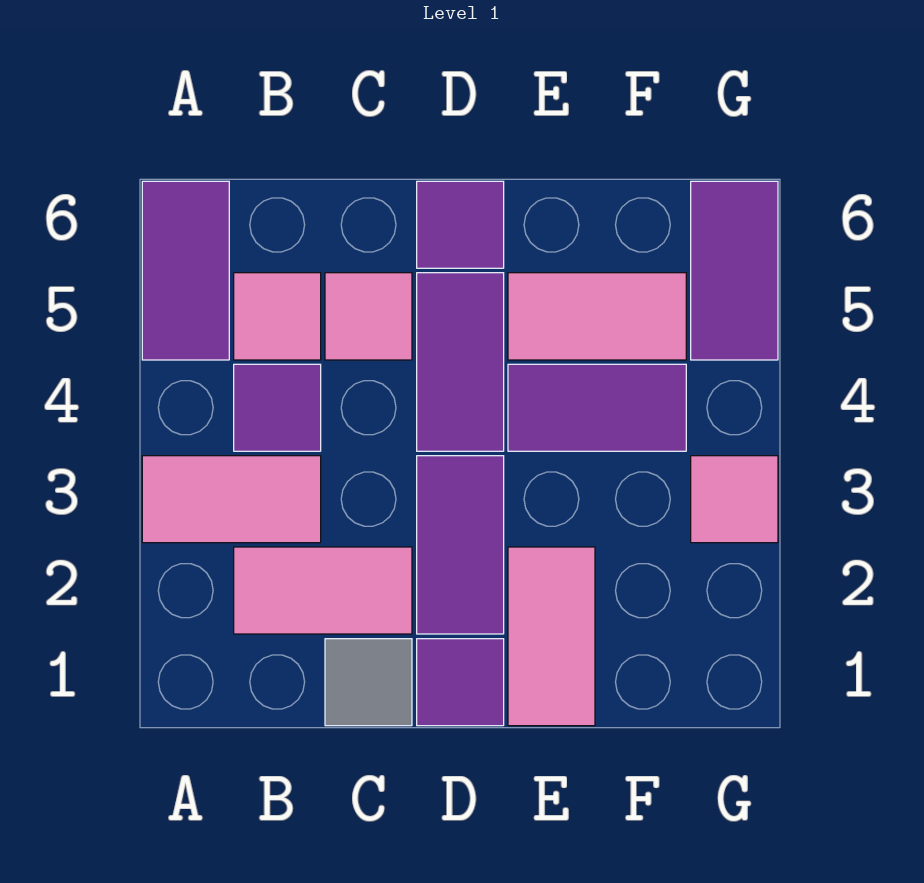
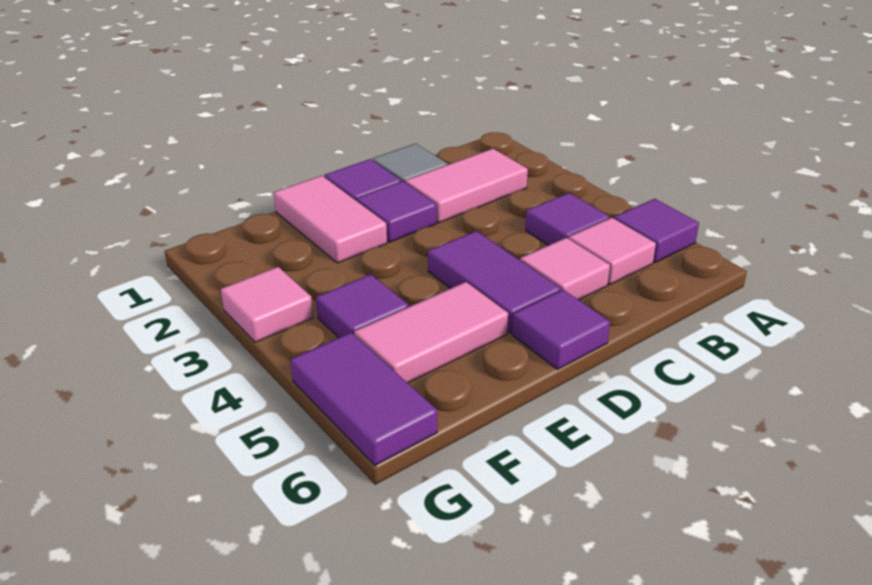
pink 1x2 tile [142,456,321,543] -> none
purple 1x2 tile [142,181,229,360] -> purple 1x1 tile [614,199,699,263]
purple 1x2 tile [417,456,504,634] -> purple 1x1 tile [356,181,436,242]
purple 1x2 tile [508,364,686,451] -> purple 1x1 tile [316,274,409,337]

